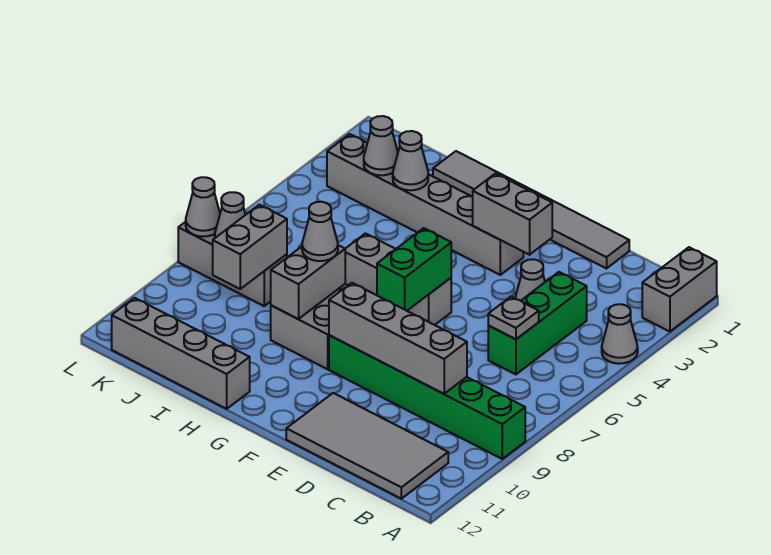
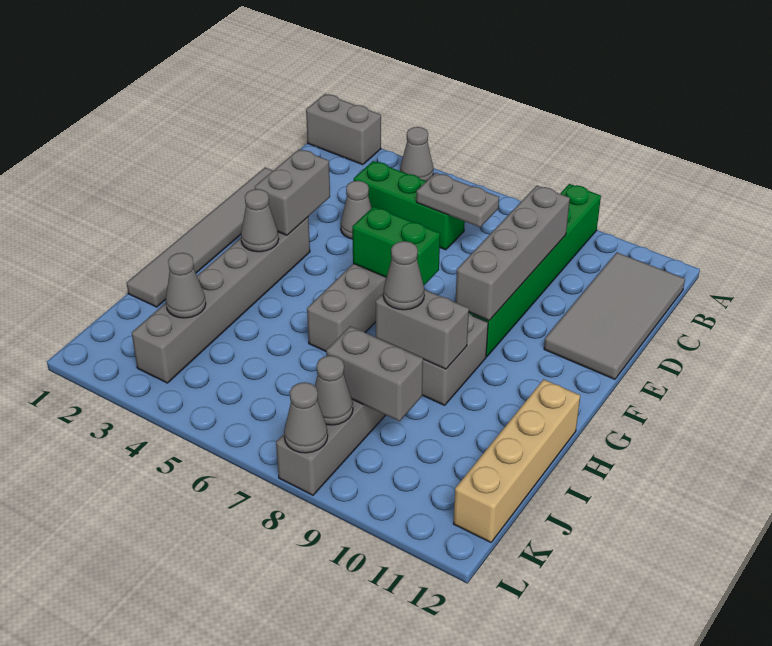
grey 1x1 plate [488,297,539,339] -> grey 1x2 plate [416,173,499,227]
grey 1x4 brick [112,298,250,409] -> tan 1x4 brick [453,379,580,542]
grey 1x1 cone [393,131,428,190] -> grey 1x1 cone moved to [241,189,279,252]

